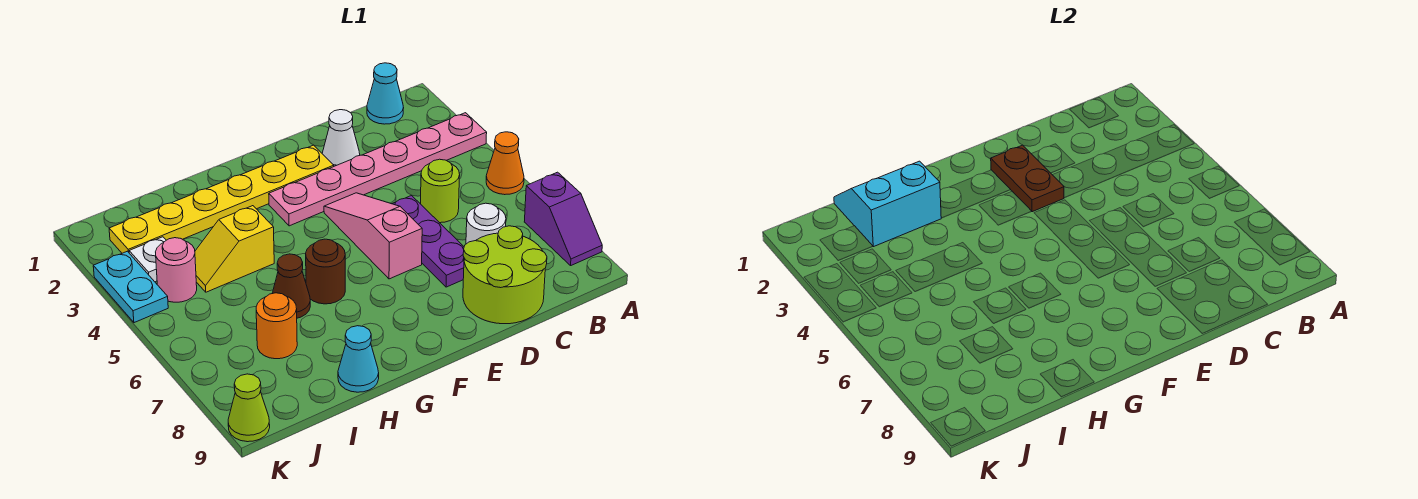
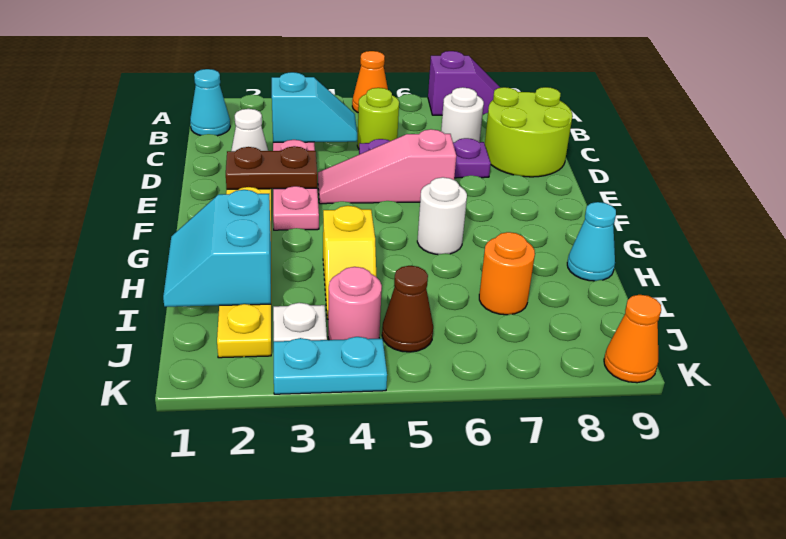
none -> cyan 1x2 slope [272,72,357,142]
brown 1x1 round brick [306,239,345,304] -> white 1x1 round brick [417,177,467,255]
brown 1x1 cone [272,254,310,318] -> brown 1x1 cone moved to [382,266,433,352]
lime 1x1 cone [228,374,270,442] -> orange 1x1 cone [604,295,661,383]

